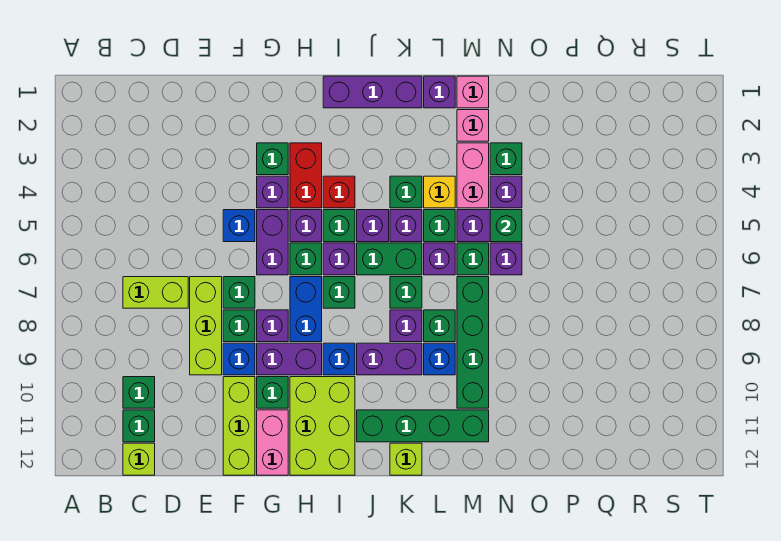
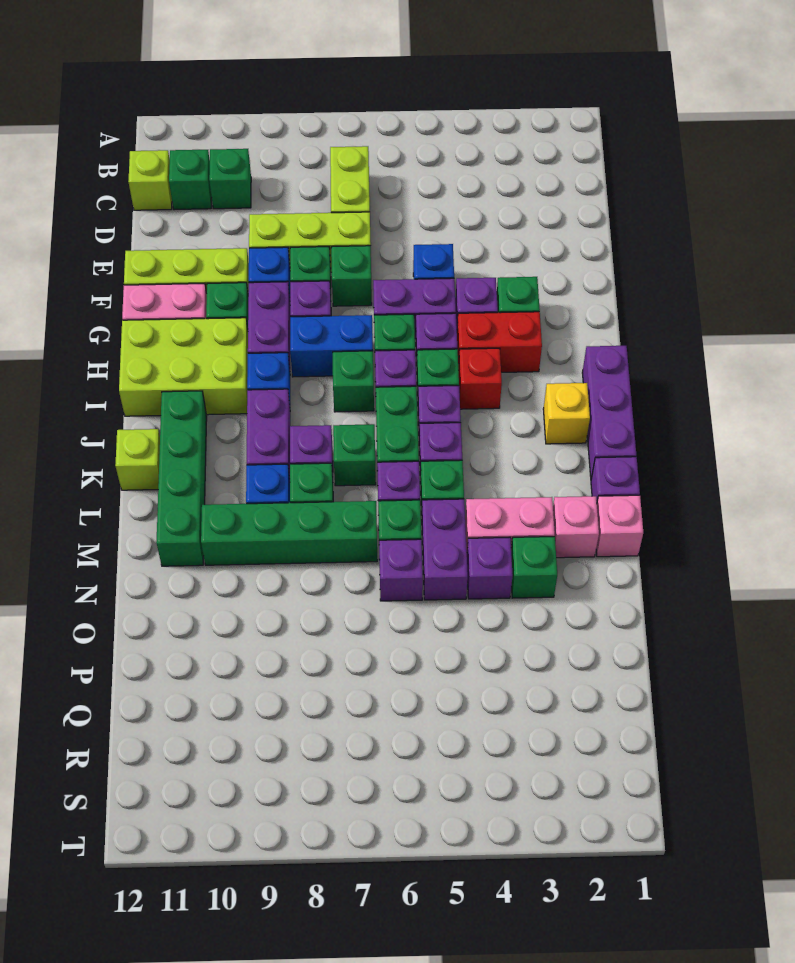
green 1x1 brick [390,176,422,208] -> none
yellow 1x1 brick [424,176,455,208] -> yellow 1x1 brick moved to [543,383,590,444]
green 1x1 brick [490,210,522,242] -> none

